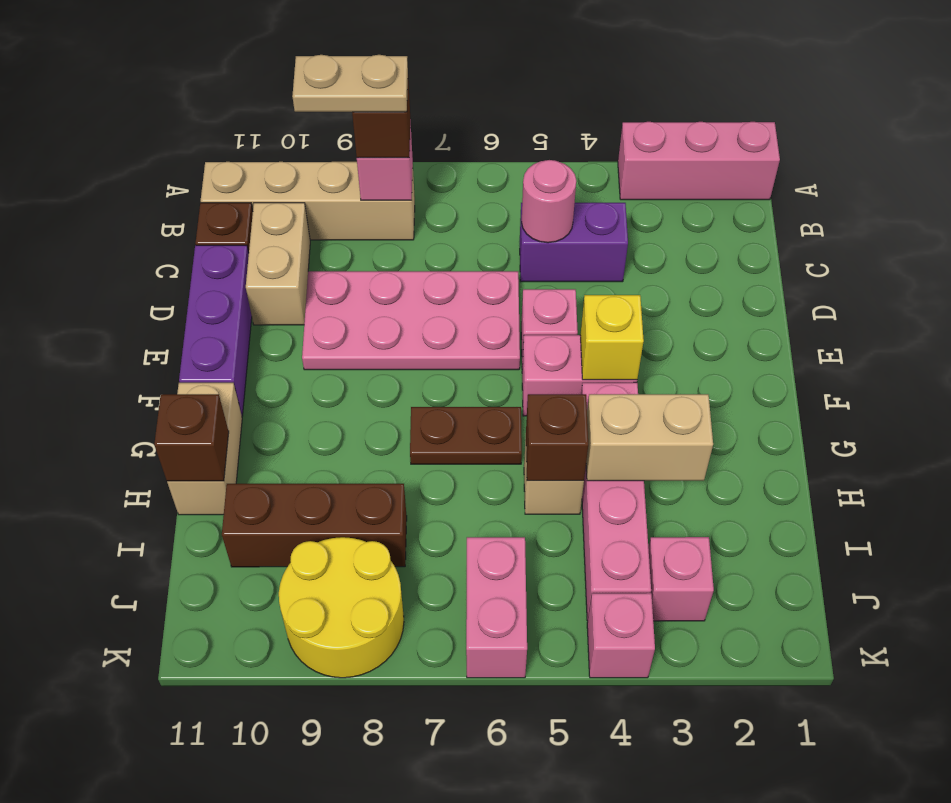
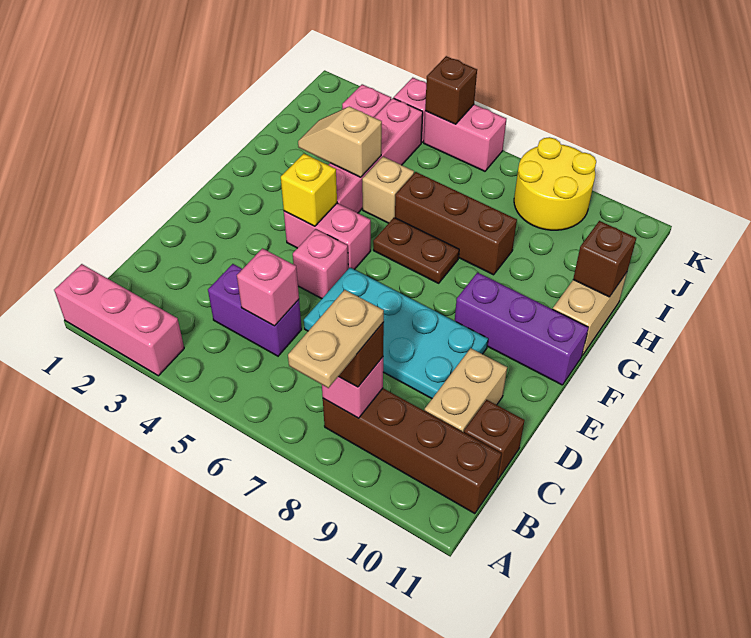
tan 1x4 brick [201,162,415,240] -> brown 1x4 brick [323,388,502,514]
tan 1x2 plate [292,55,408,112] -> tan 1x2 plate turned to [288,290,384,388]
pink 1x1 round brick [522,160,576,243] -> pink 1x1 brick [237,248,299,326]
pink 2x4 plate [302,271,520,370] -> cyan 2x4 plate [304,268,488,399]
purple 1x3 brick [179,245,252,416] -> purple 1x3 brick turned to [455,273,589,385]
tan 1x2 brick [586,394,713,481] -> tan 1x2 slope [298,106,382,177]
brown 1x1 brick [526,394,588,481] -> brown 1x1 brick moved to [425,56,477,124]
brown 1x3 brick [222,483,407,567] -> brown 1x3 brick moved to [395,172,517,275]
pink 1x2 brick [466,537,527,678] -> pink 1x2 brick turned to [424,104,506,171]

